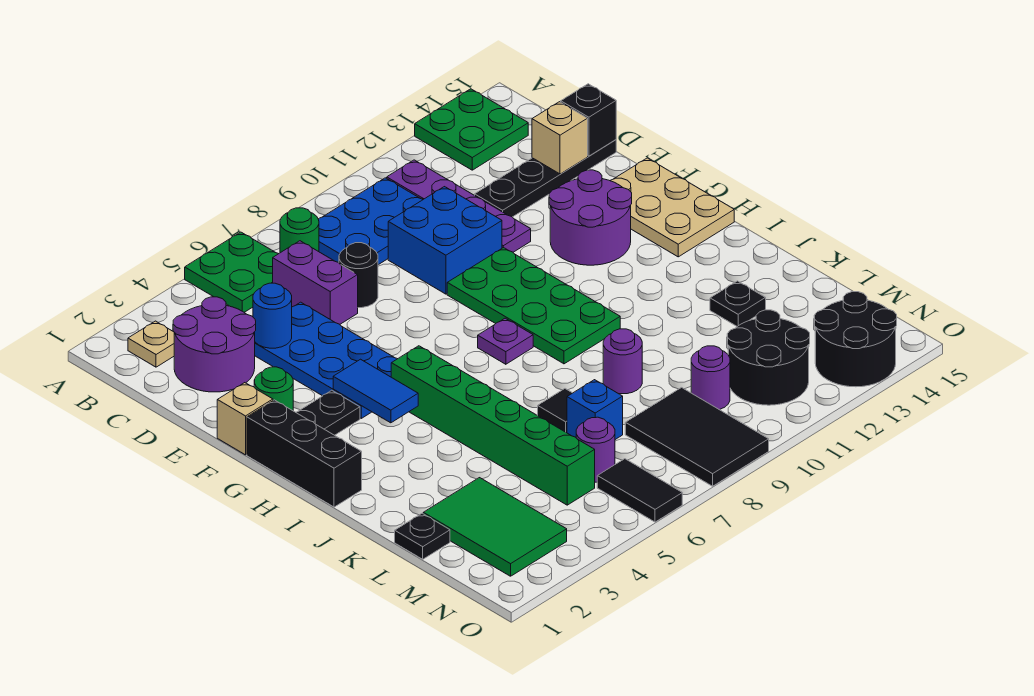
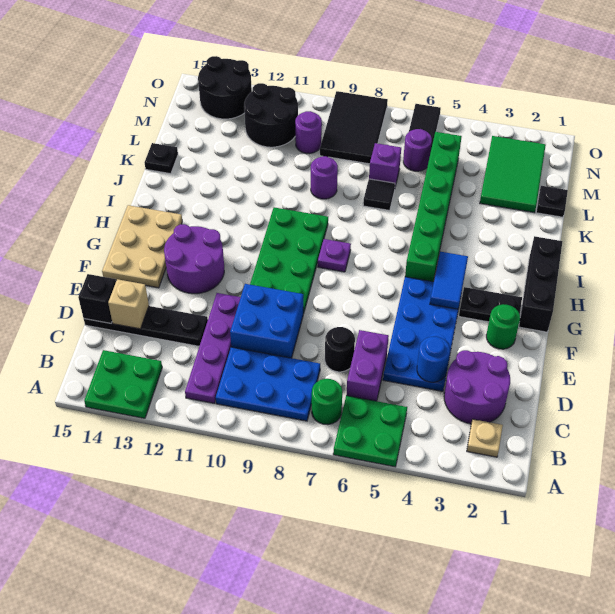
tan 1x1 brick [217,383,273,455] -> none
black 1x1 plate [710,281,766,327] -> black 1x1 plate moved to [145,143,178,174]
blue 1x1 brick [567,380,623,440] -> purple 1x1 brick [369,143,401,187]

